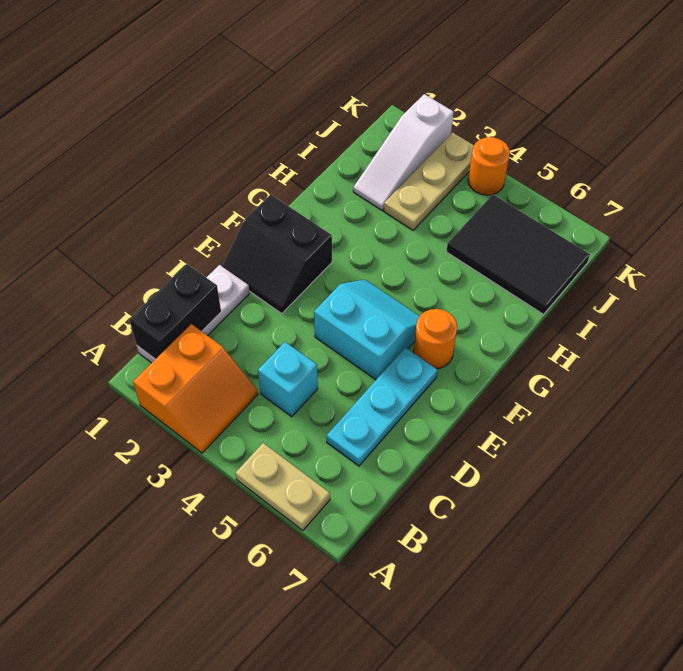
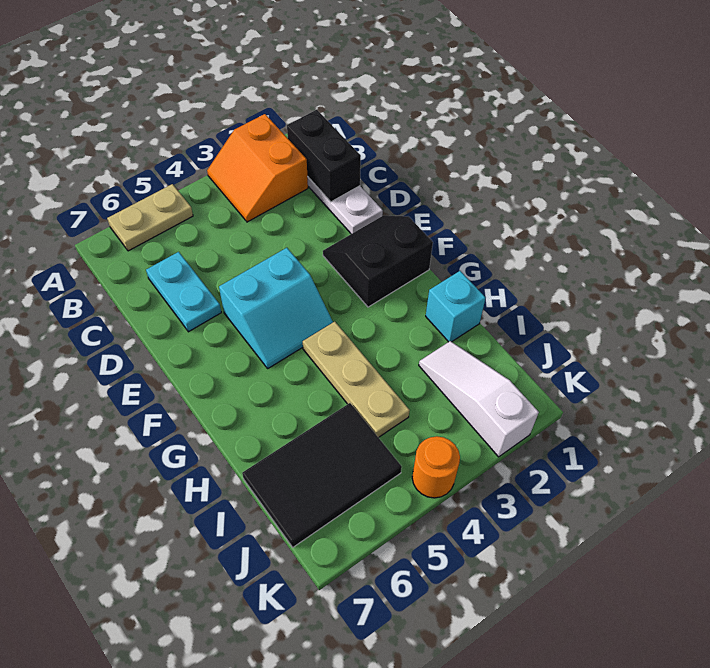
cyan 1x1 brick [258,342,318,417] -> cyan 1x1 brick moved to [426,271,485,342]
cyan 1x3 plate [327,348,437,466] -> cyan 1x2 plate [146,252,221,332]
orange 1x1 round brick [414,309,457,369] -> none
tan 1x3 plate [384,133,474,230] -> tan 1x3 plate moved to [303,322,410,438]

